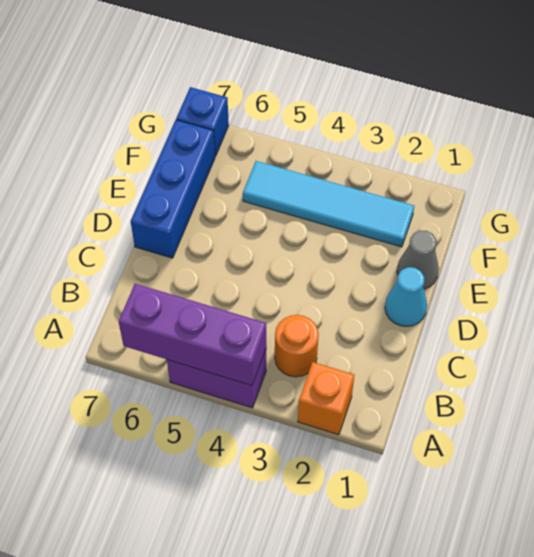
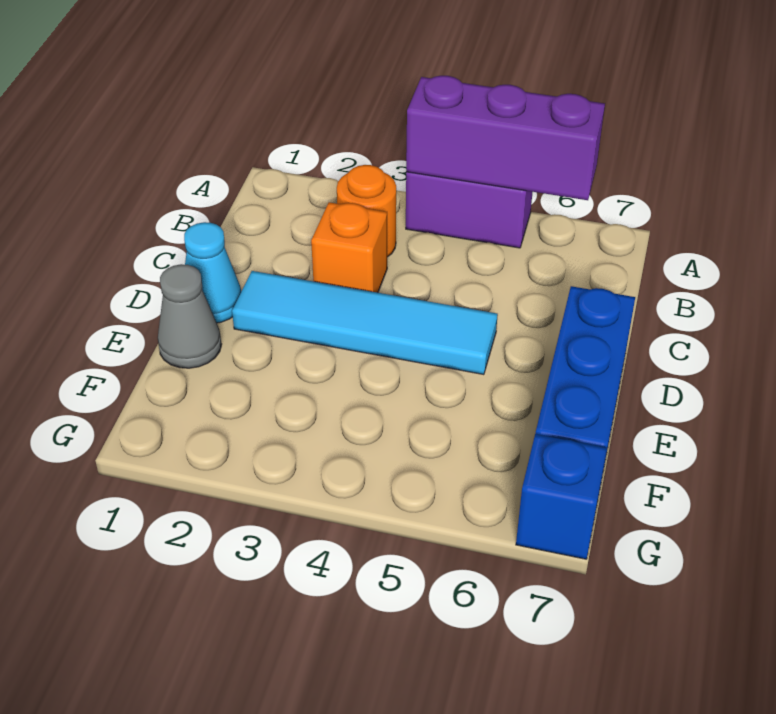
orange 1x1 brick [298,362,354,435] -> orange 1x1 brick moved to [311,202,387,293]
cyan 1x4 tile [243,161,414,247] -> cyan 1x4 tile moved to [232,271,498,375]

